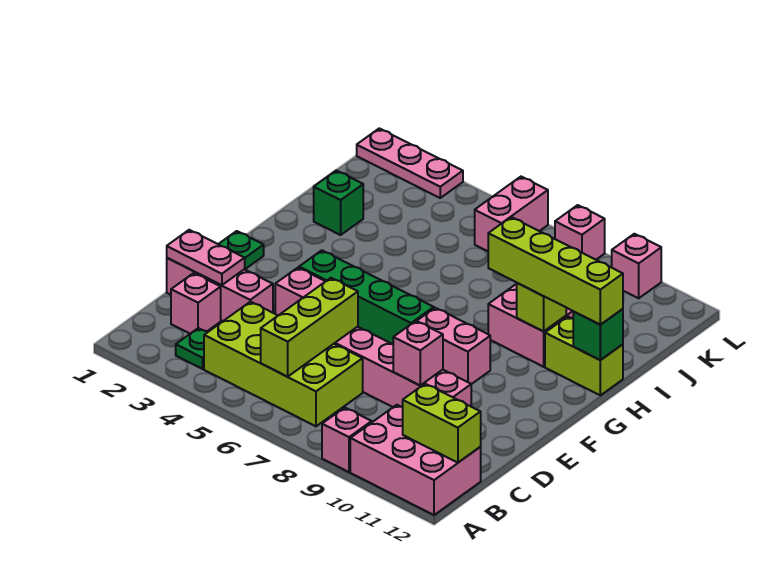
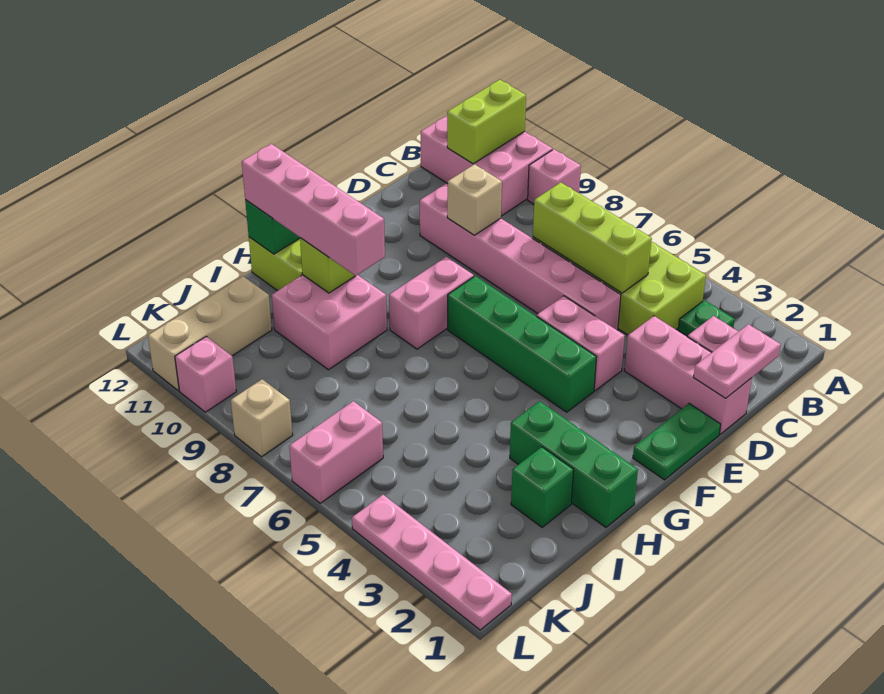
lime 1x3 brick [261,278,358,377] -> lime 1x3 brick turned to [533,182,652,293]
lime 1x2 brick [403,384,481,463] -> lime 1x2 brick turned to [447,80,526,164]
pink 1x2 plate [167,230,245,285] -> pink 1x2 plate turned to [693,324,781,398]
pink 1x1 brick [393,321,443,385] -> tan 1x1 brick [447,164,502,235]
pink 1x2 brick [417,308,490,384] -> pink 1x2 brick turned to [389,257,474,349]
none -> green 1x3 brick [510,401,638,527]
lime 1x4 brick [488,217,623,325] -> pink 1x4 brick [242,144,385,276]
none -> tan 1x3 brick [148,276,272,391]
pink 1x3 plate [357,128,463,198] -> pink 1x4 plate [352,495,512,630]
pink 1x1 brick [555,205,605,260] -> tan 1x1 brick [231,379,293,457]

